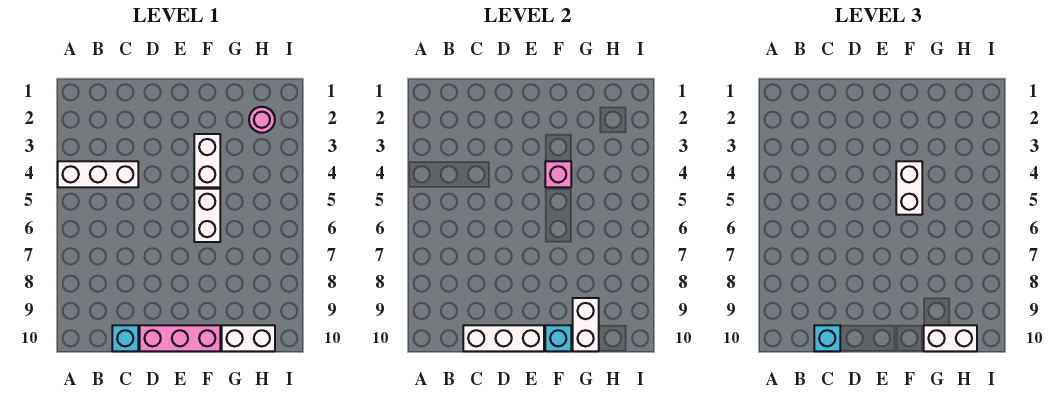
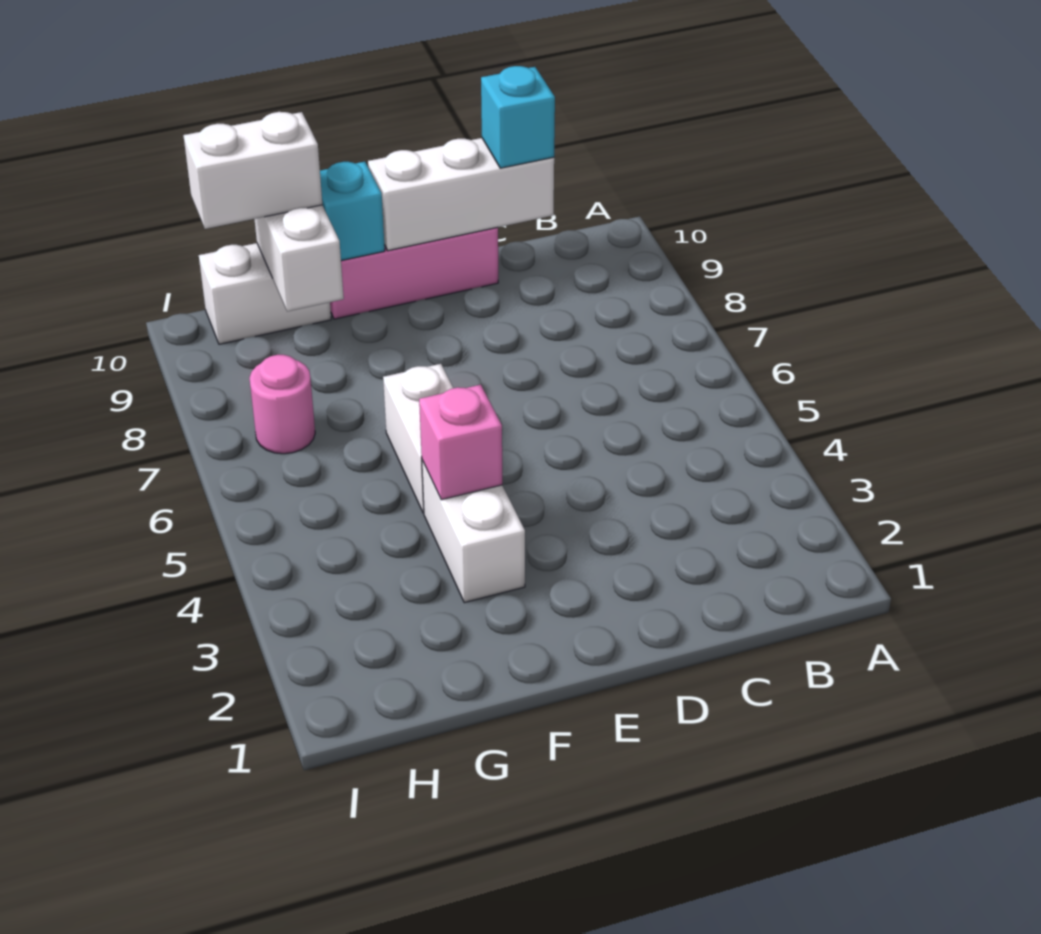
white 1x3 brick [58,161,138,187] -> none
cyan 1x1 brick [112,325,138,351] -> none
white 1x2 brick [896,161,922,215] -> none
pink 1x1 round brick [249,107,275,133] -> pink 1x1 round brick moved to [249,355,315,454]

